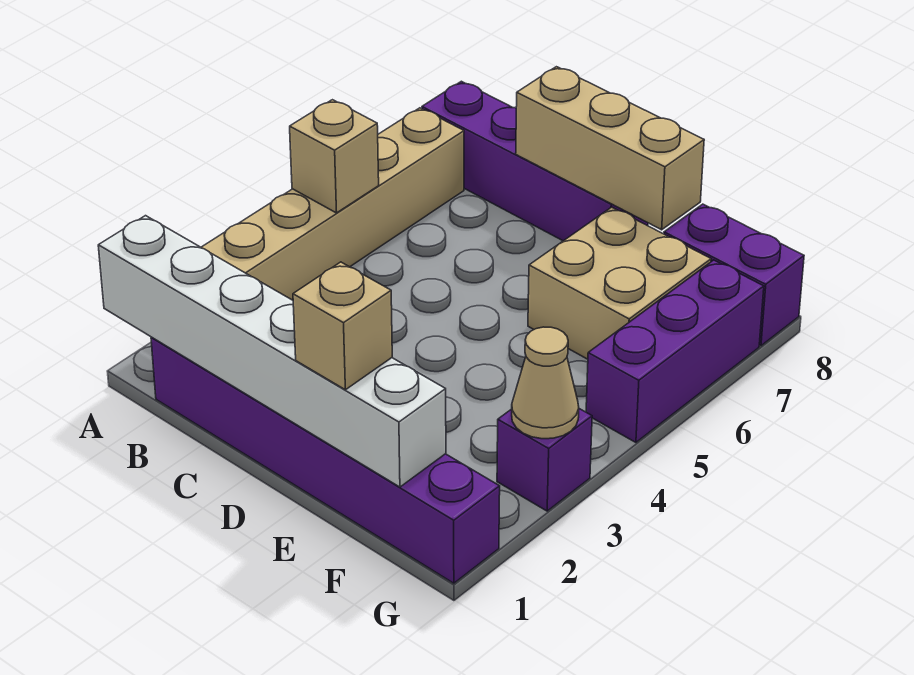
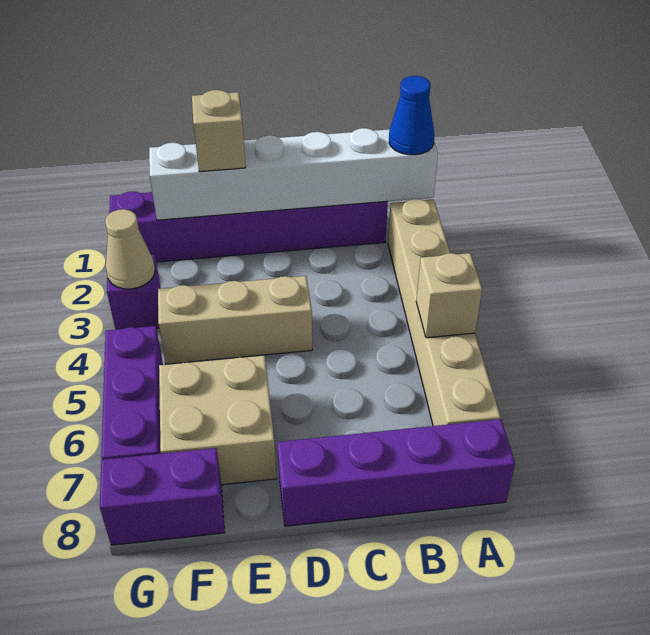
none -> blue 1x1 cone [389,76,434,155]
tan 1x3 brick [516,67,704,230] -> tan 1x3 brick moved to [158,276,312,364]

